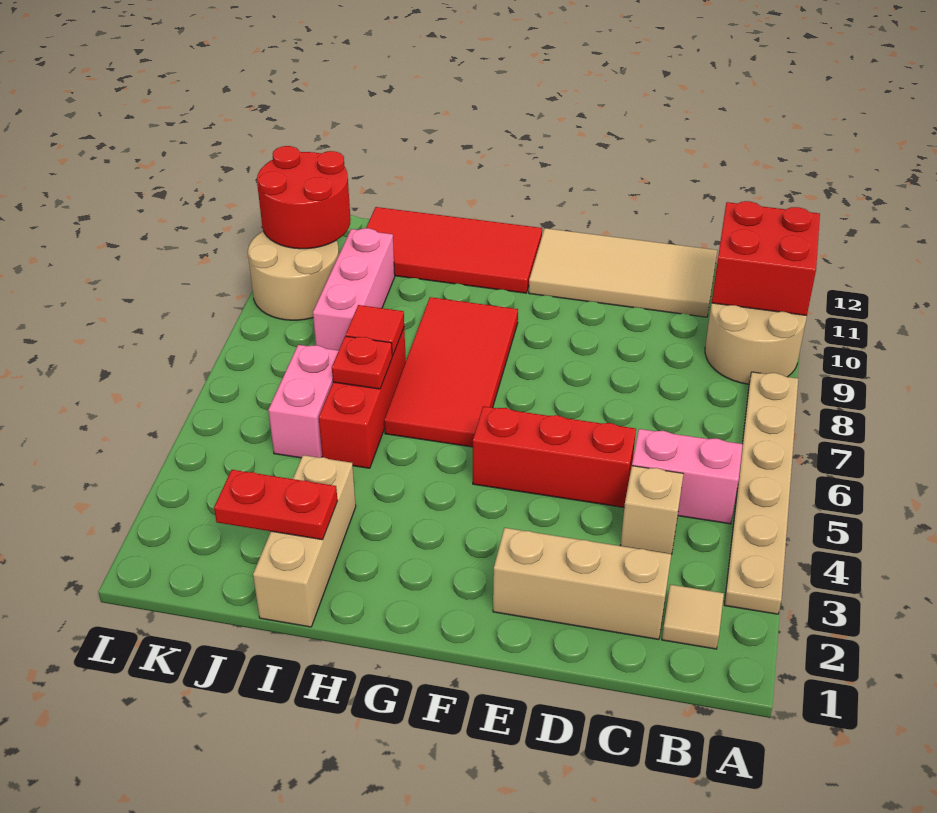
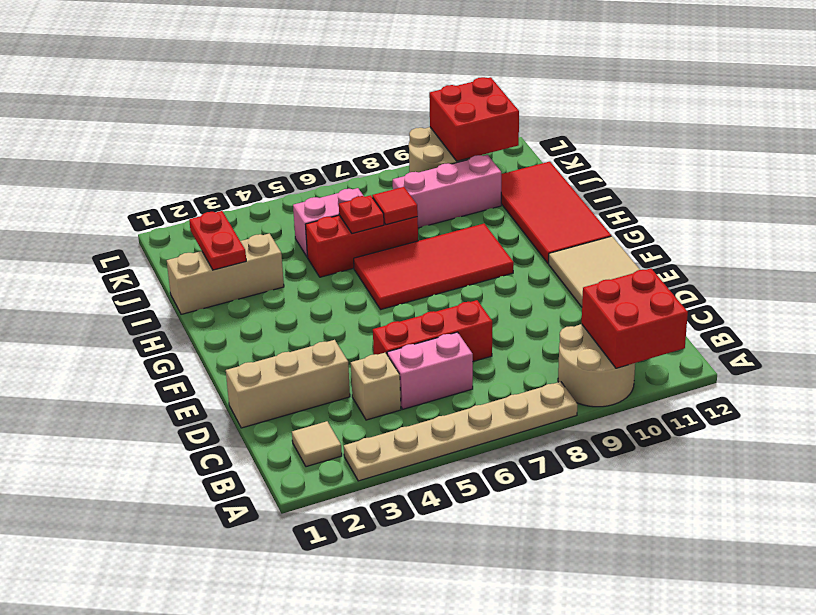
pink 1x2 brick [632,429,743,524] -> pink 1x2 brick turned to [387,332,473,409]
tan 1x3 brick [493,528,671,640] -> tan 1x3 brick turned to [226,340,350,428]
red 1x3 brick [473,406,636,507] -> red 1x3 brick turned to [373,300,492,361]
red 2x2 round brick [257,146,351,249] -> red 2x2 brick [429,77,519,161]

